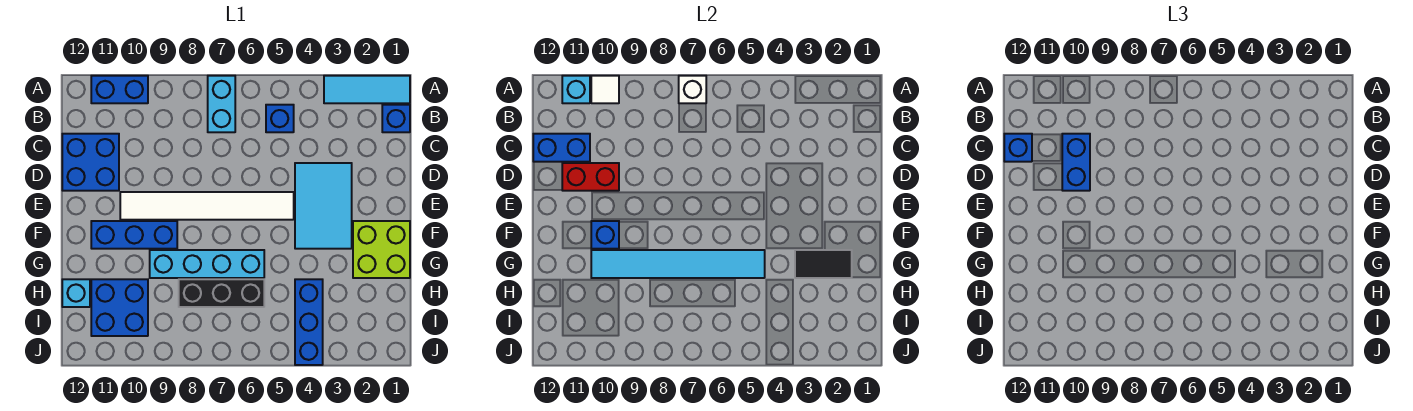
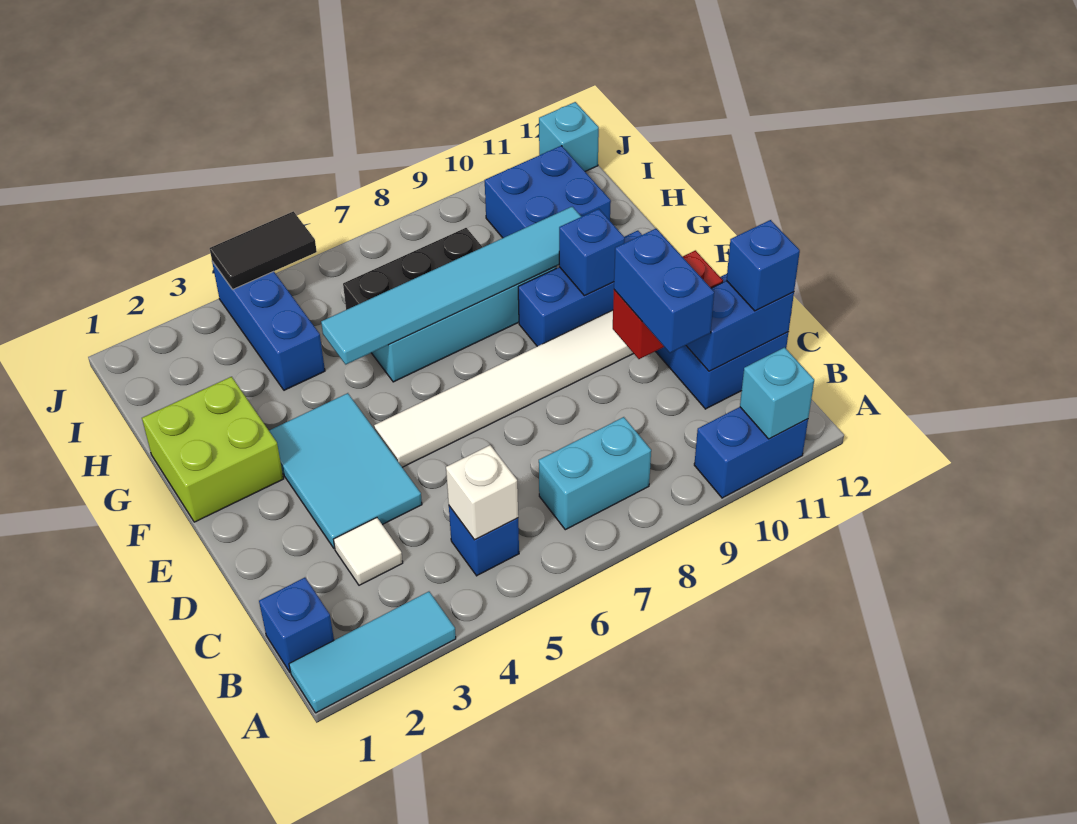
cyan 1x2 brick [208,76,235,132] -> cyan 1x2 brick turned to [539,417,651,530]
white 1x1 brick [679,76,706,103] -> white 1x1 brick moved to [446,445,518,540]
white 1x1 tile [591,76,619,103] -> white 1x1 tile moved to [334,518,403,585]
black 1x2 tile [795,250,852,278] -> black 1x2 tile moved to [210,211,317,290]
cyan 1x1 brick [62,279,90,307] -> cyan 1x1 brick moved to [539,102,599,171]

